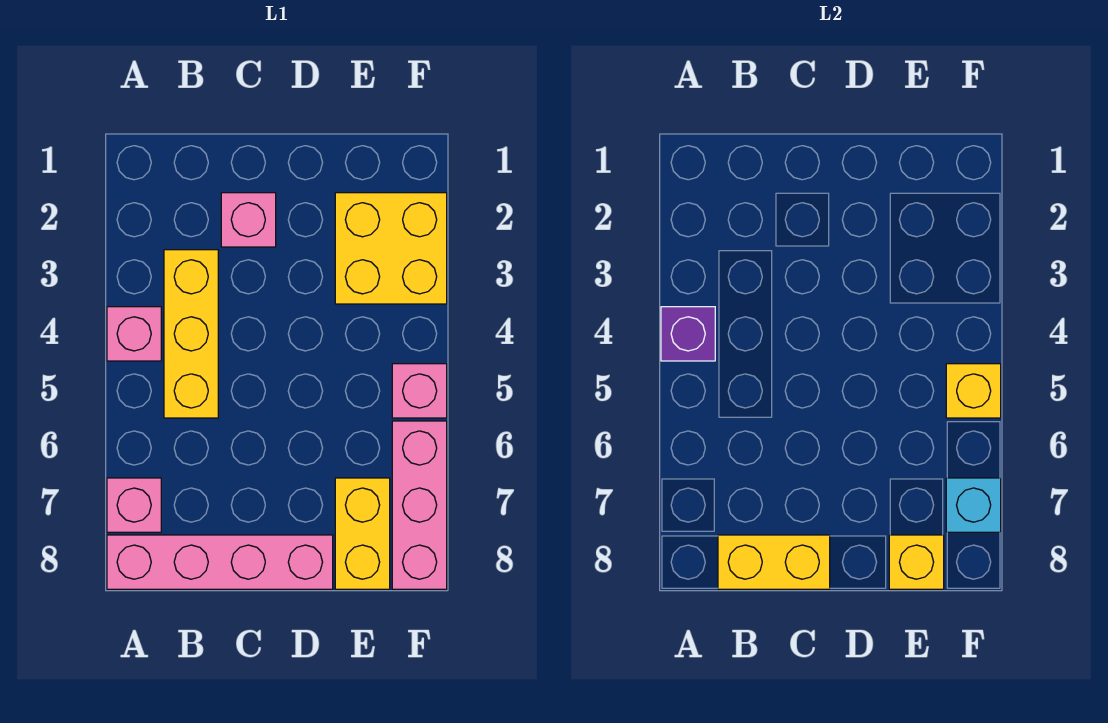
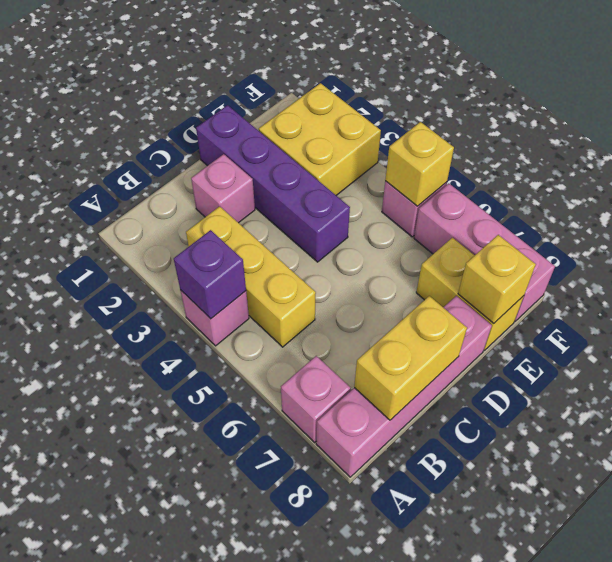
none -> purple 1x4 brick [196,105,350,262]
cyan 1x1 brick [946,478,1001,532] -> none

